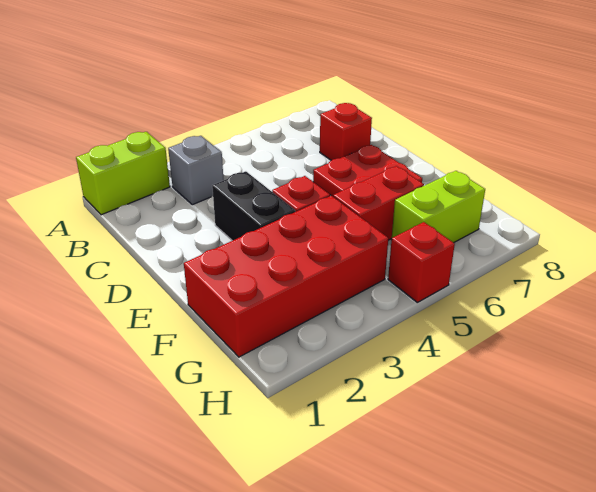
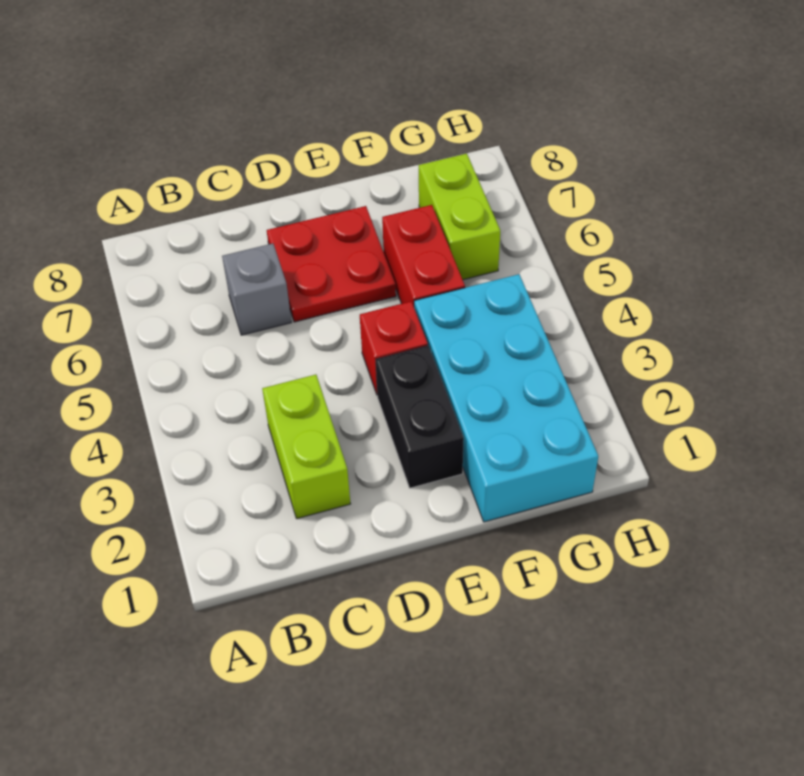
lime 1x2 brick [76,132,170,215] -> lime 1x2 brick moved to [262,375,350,519]
grey 1x1 brick [168,136,224,205] -> grey 1x1 brick moved to [222,243,291,335]
red 1x1 brick [320,103,372,160] -> none
black 1x2 brick [212,171,295,241] -> black 1x2 brick turned to [376,346,464,488]
red 2x4 brick [184,196,388,357] -> cyan 2x4 brick [414,274,598,522]
red 1x1 brick [388,222,455,302] -> none

